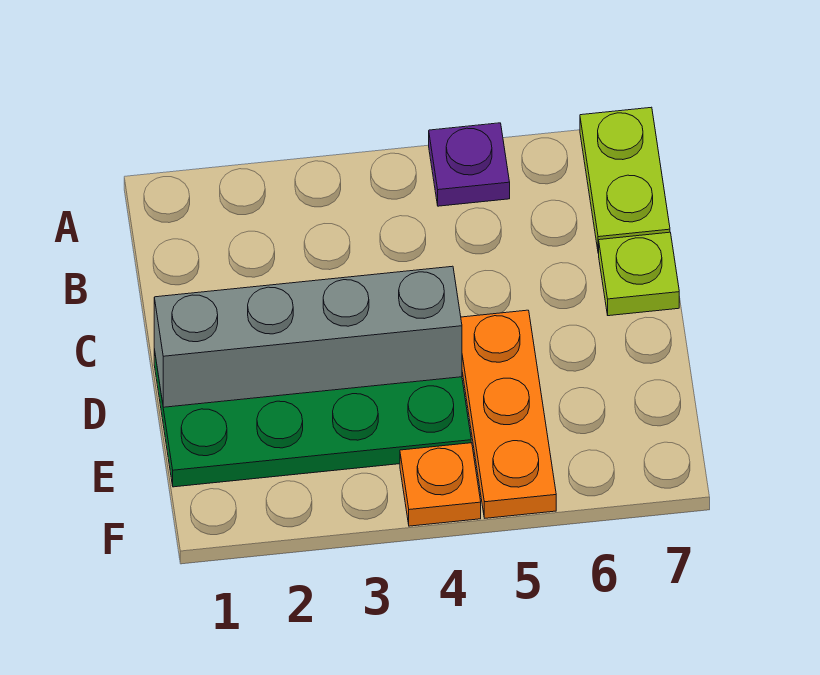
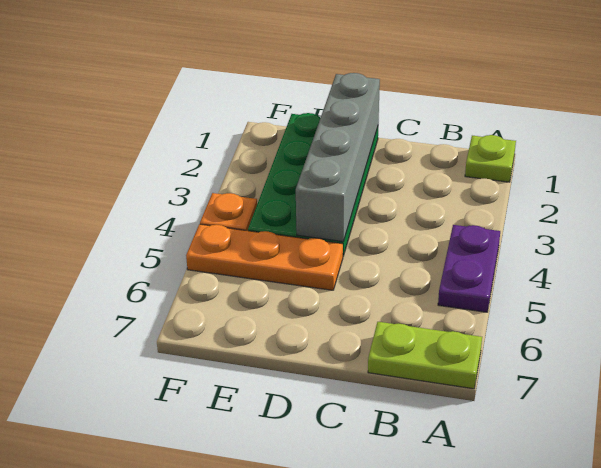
purple 1x1 plate [429,123,510,206] -> purple 1x2 plate [438,225,500,312]
lime 1x1 plate [599,232,679,316] -> lime 1x1 plate moved to [465,135,516,182]

